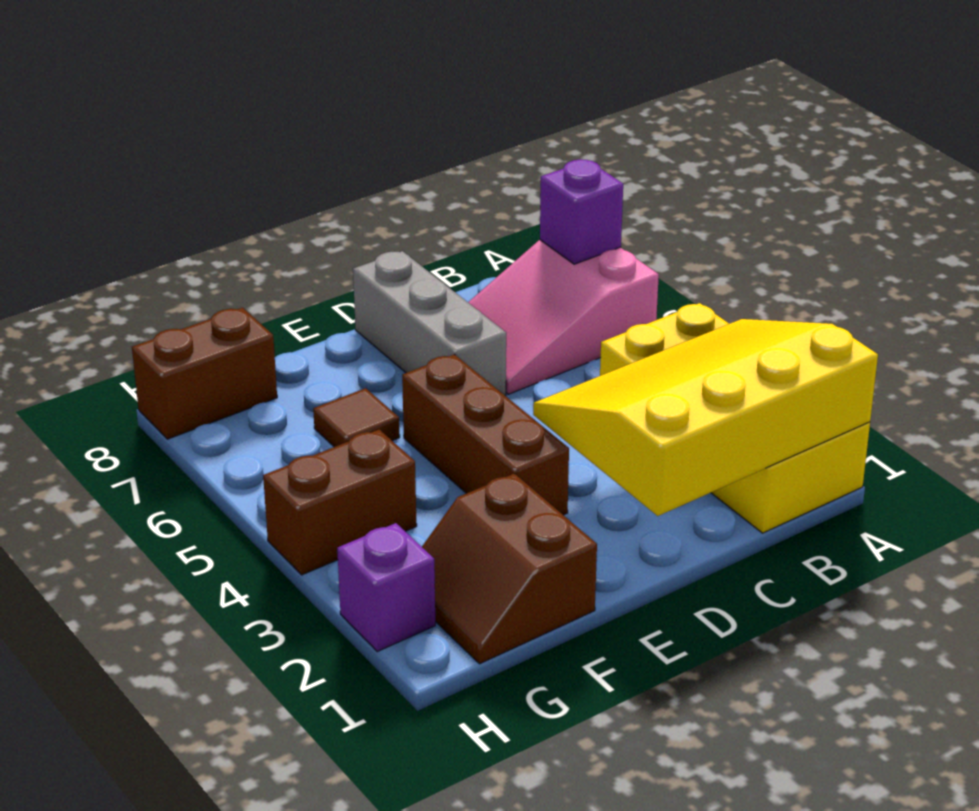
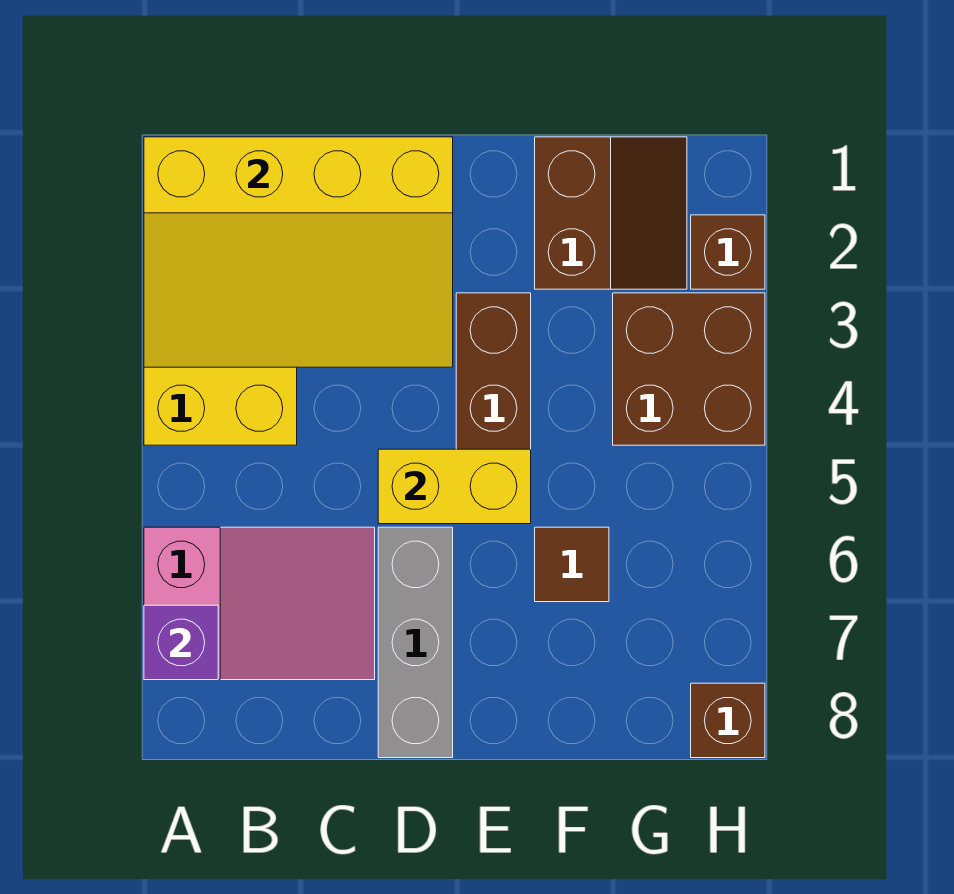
none -> yellow 1x2 brick [378,449,531,524]
brown 1x2 brick [263,430,417,575] -> brown 2x2 brick [613,293,765,445]
brown 1x2 brick [132,308,277,439] -> brown 1x1 brick [691,683,765,758]
purple 1x1 brick [337,523,435,651] -> brown 1x1 brick [691,215,765,289]

